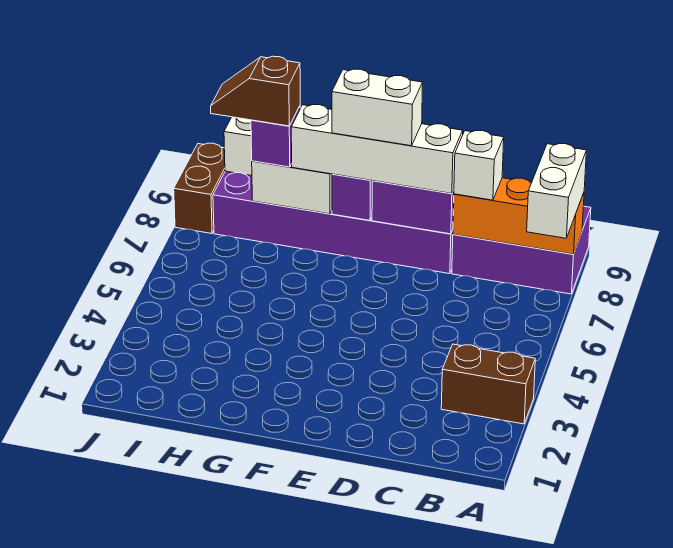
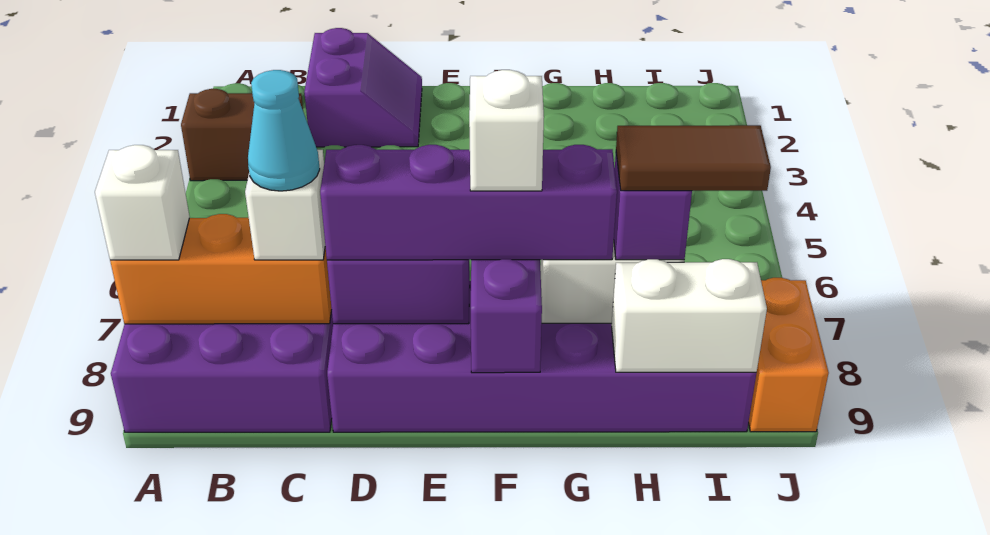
white 1x2 brick [527,144,586,238] -> white 1x1 brick [95,145,190,260]
none -> purple 2x2 slope [304,28,422,147]
none -> cyan 1x1 cone [248,70,320,191]
white 1x4 brick [291,105,463,194] -> purple 1x4 brick [320,145,617,260]
white 1x2 brick [332,69,423,146] -> white 1x1 brick [469,70,544,191]
brown 1x2 slope [211,56,300,126] -> brown 1x2 tile [616,125,771,191]
brown 1x2 brick [174,143,225,234] -> orange 1x2 brick [749,278,829,432]

